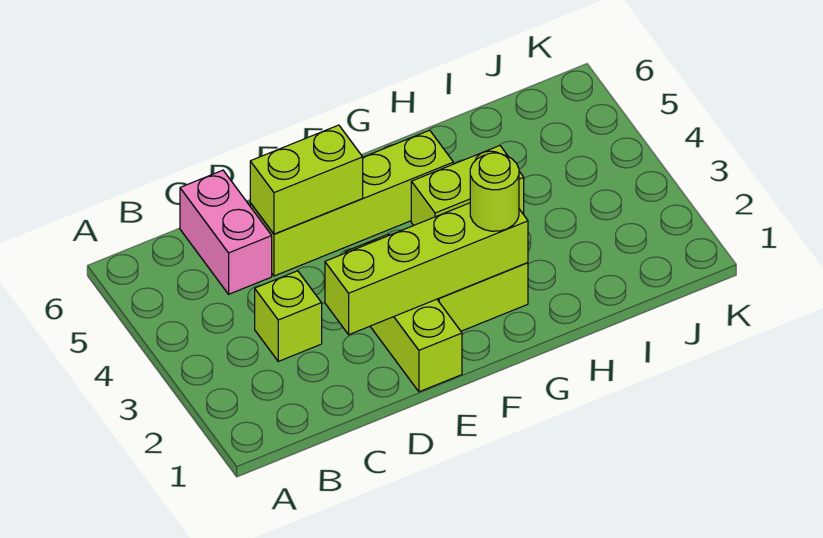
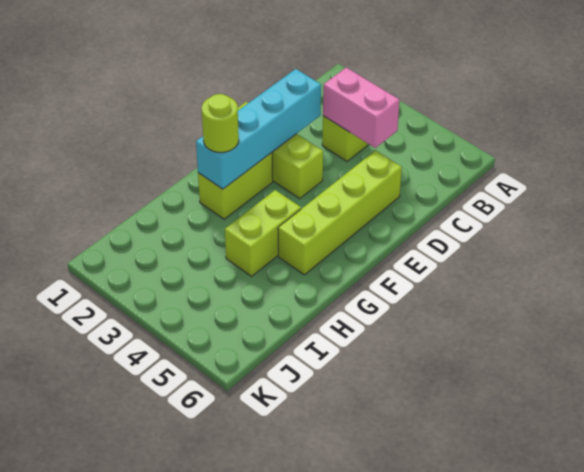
pink 1x2 brick [180,170,272,294] -> pink 1x2 brick moved to [323,68,400,148]
lime 1x4 brick [325,203,528,335] -> cyan 1x4 brick [196,69,321,189]
lime 1x2 brick [250,125,363,234] -> none

